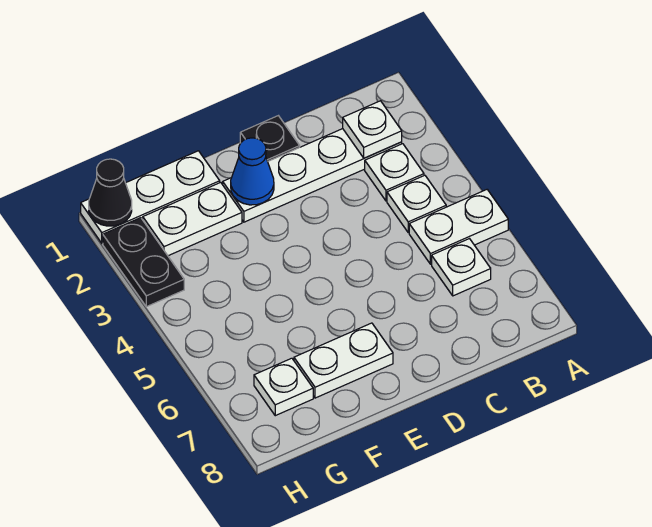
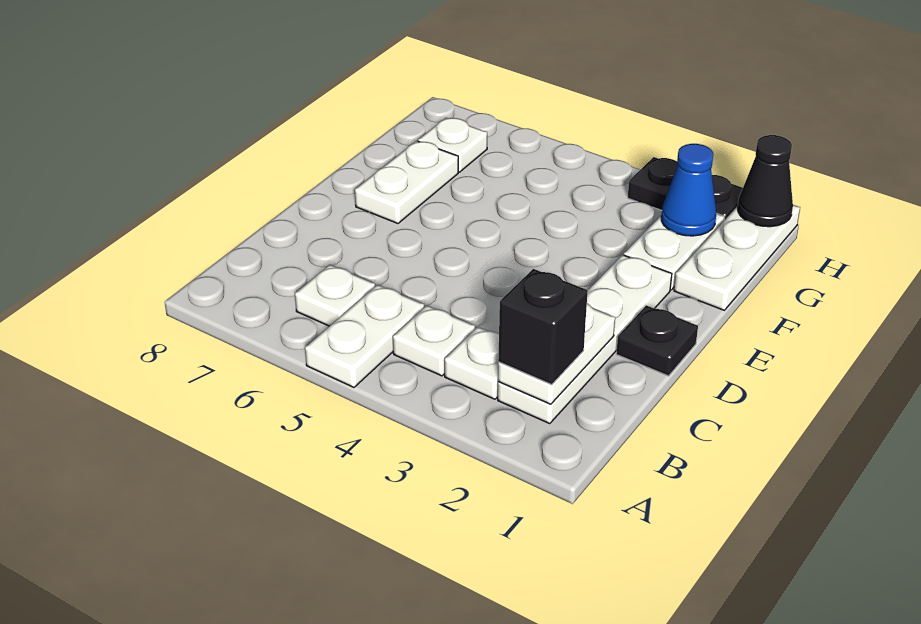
white 1x1 plate [343,101,402,158] -> white 1x2 plate [498,304,615,404]
none -> black 1x1 brick [498,269,588,384]
blue 1x1 cone [231,138,274,205] -> blue 1x1 cone moved to [661,144,716,236]

